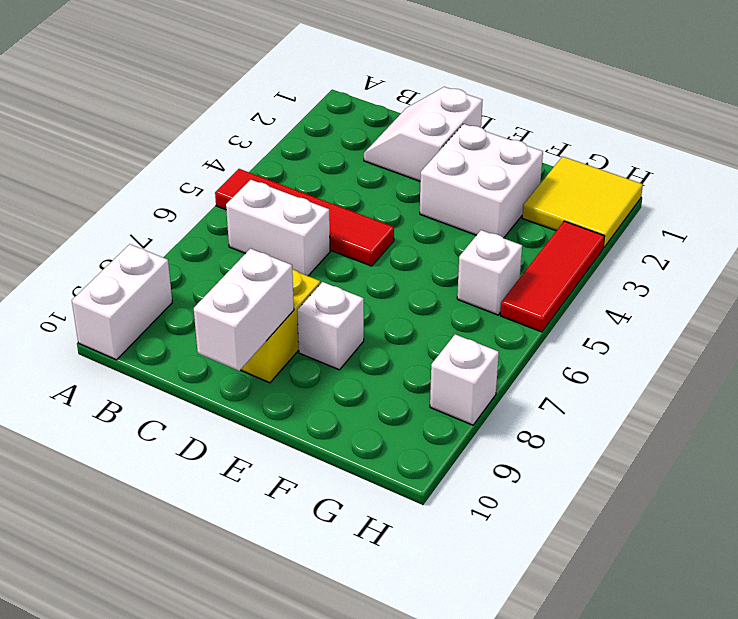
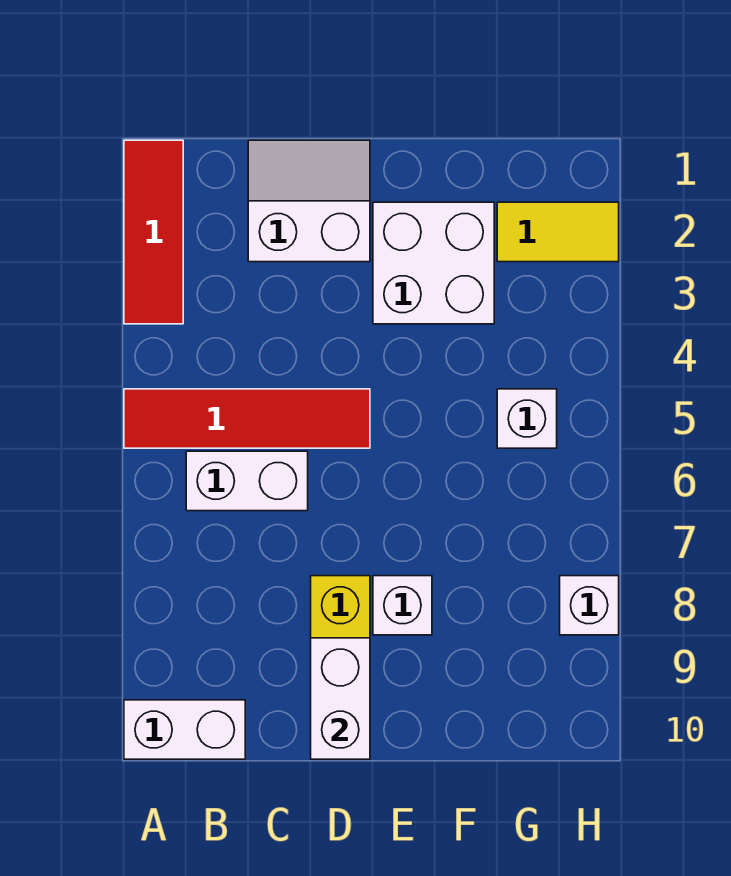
white 1x2 brick [72,244,172,360] -> white 1x2 brick turned to [124,700,245,759]
white 2x2 slope [364,87,483,181] -> white 2x2 slope turned to [248,140,370,262]
yellow 2x2 tile [522,156,643,248] -> yellow 1x2 tile [497,202,619,262]
red 1x3 tile [500,221,605,332] -> red 1x3 tile moved to [124,140,183,324]

